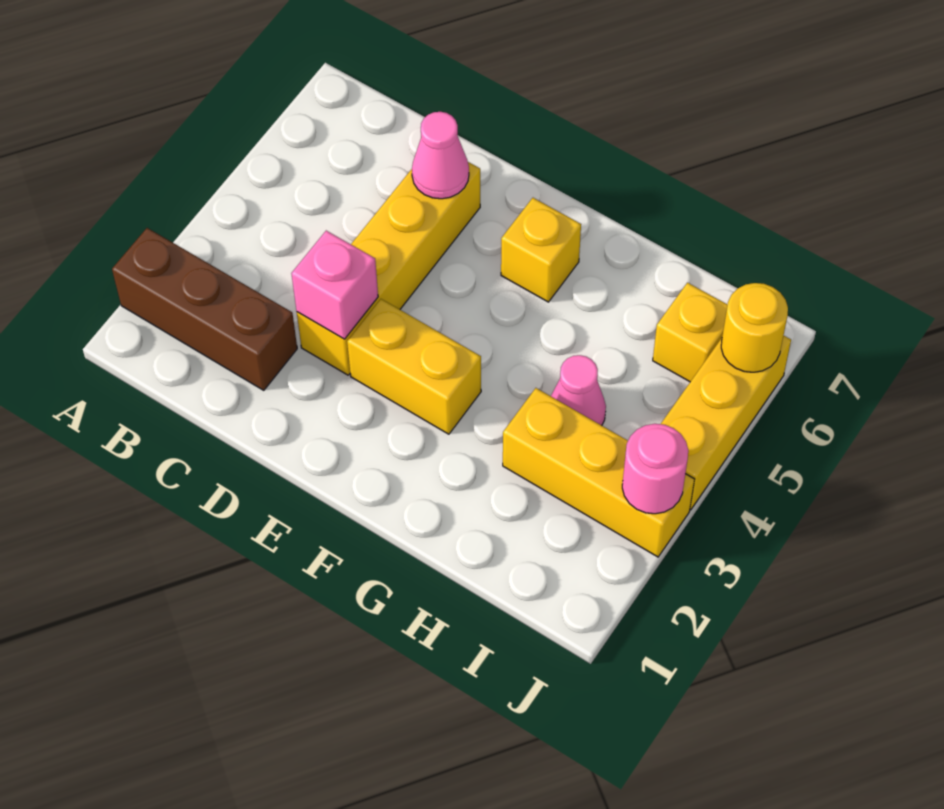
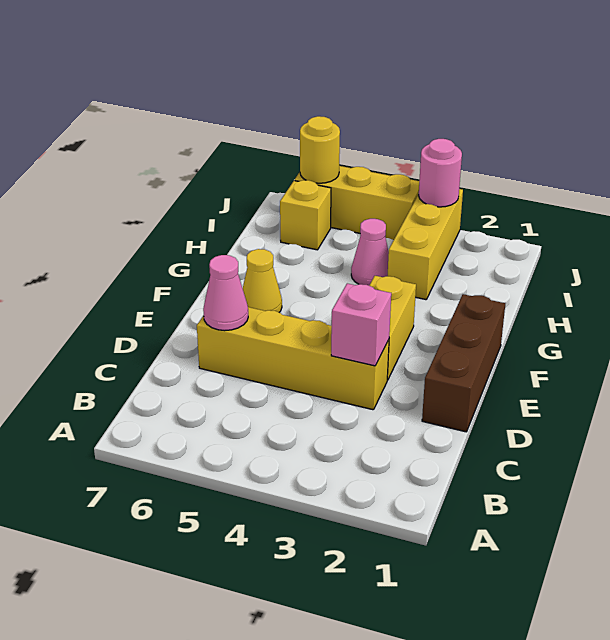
brown 1x3 brick [112,228,297,390] -> brown 1x3 brick moved to [422,294,505,432]
yellow 1x1 brick [501,198,581,302] -> yellow 1x1 cone [243,249,282,312]

